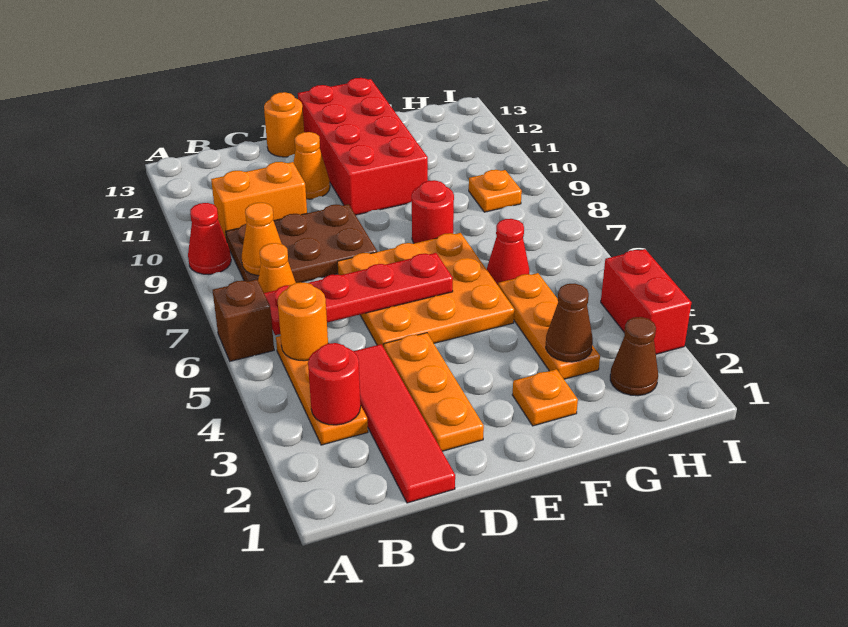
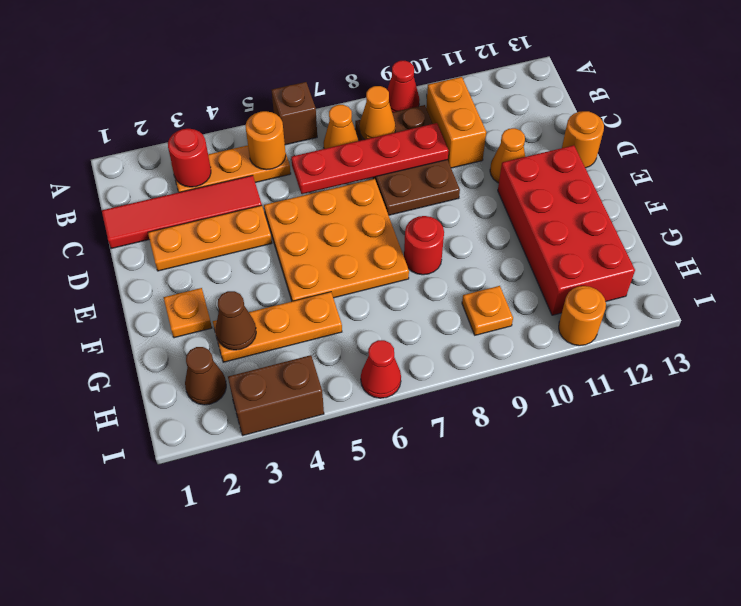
red 1x4 plate [264,253,453,335] -> red 1x4 plate turned to [291,123,449,194]
red 2x4 brick [298,78,428,215] -> red 2x4 brick turned to [498,145,635,315]
red 1x1 cone [487,219,529,285] -> red 1x1 cone moved to [361,340,401,398]
red 1x2 brick [601,249,692,354] -> brown 1x2 brick [228,355,324,436]
none -> orange 1x1 round brick [559,286,606,346]

